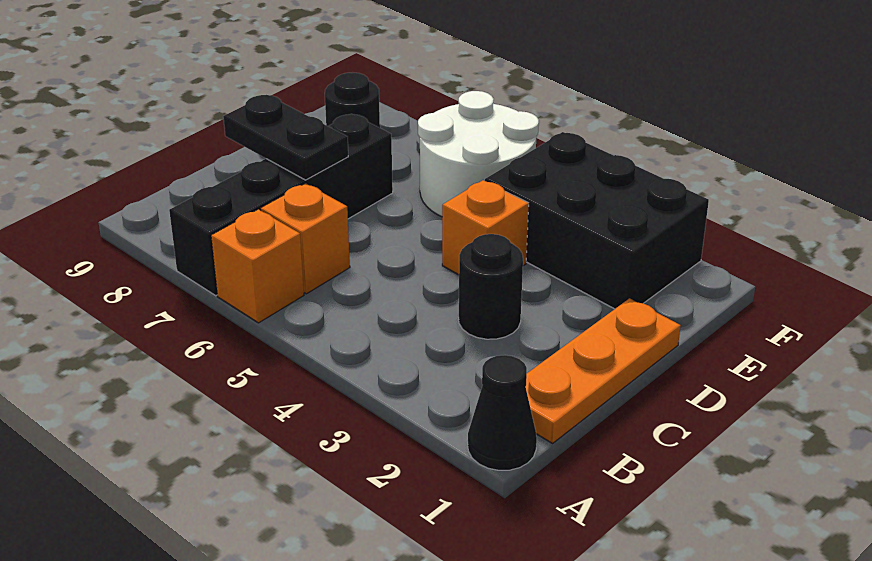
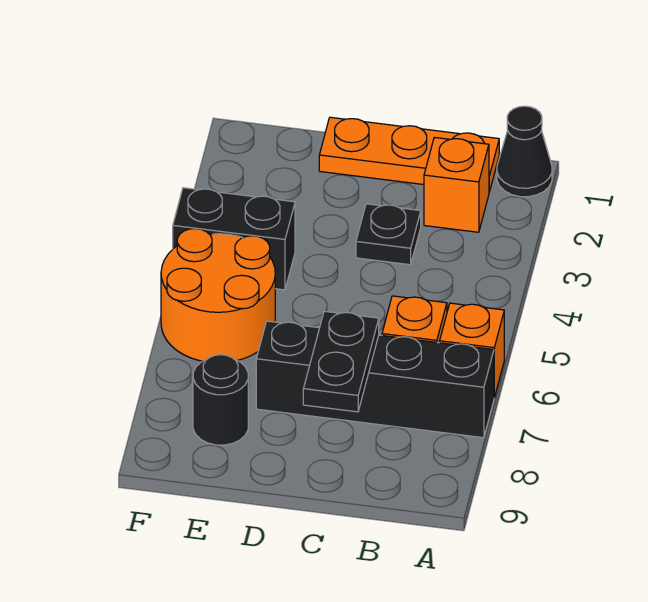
black 1x1 round brick [459,234,523,339] -> black 1x1 plate [356,204,421,265]
orange 1x1 brick [442,180,529,275] -> orange 1x1 brick moved to [424,137,489,232]
black 2x3 brick [485,132,709,309] -> black 1x2 brick [173,188,295,290]
white 2x2 round brick [418,91,539,217] -> orange 2x2 round brick [161,229,275,361]

